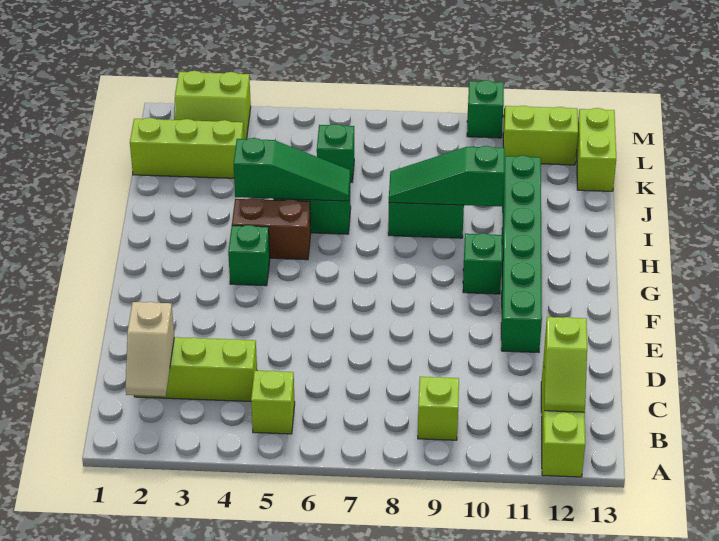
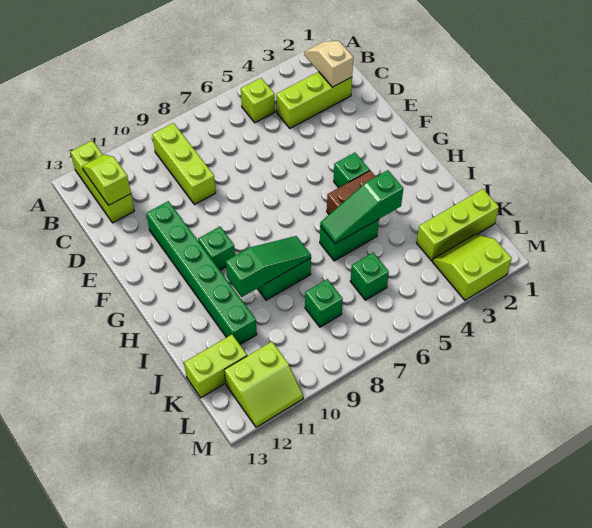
lime 1x1 brick [418,377,459,440] -> lime 1x3 brick [152,123,216,205]
lime 1x2 brick [577,108,616,191] -> lime 1x2 brick turned to [184,335,247,398]
green 1x1 brick [467,80,504,138] -> green 1x1 brick moved to [305,279,343,327]

